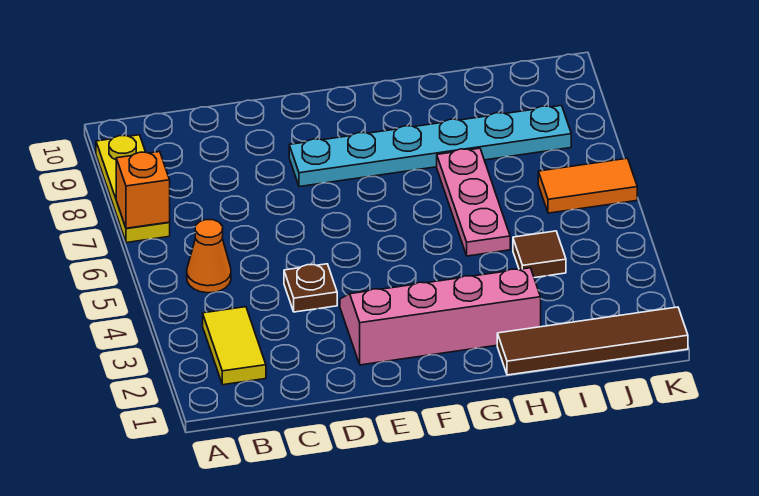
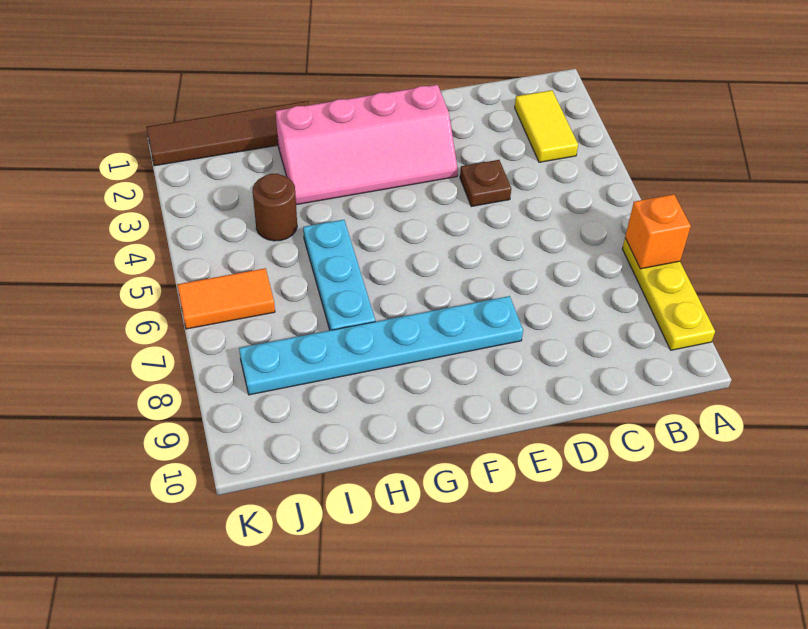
orange 1x1 cone [187,220,231,293] -> none
pink 1x3 plate [437,148,510,256] -> cyan 1x3 plate [303,220,375,330]
brown 1x1 tile [513,231,566,278] -> brown 1x1 round brick [253,174,297,241]

